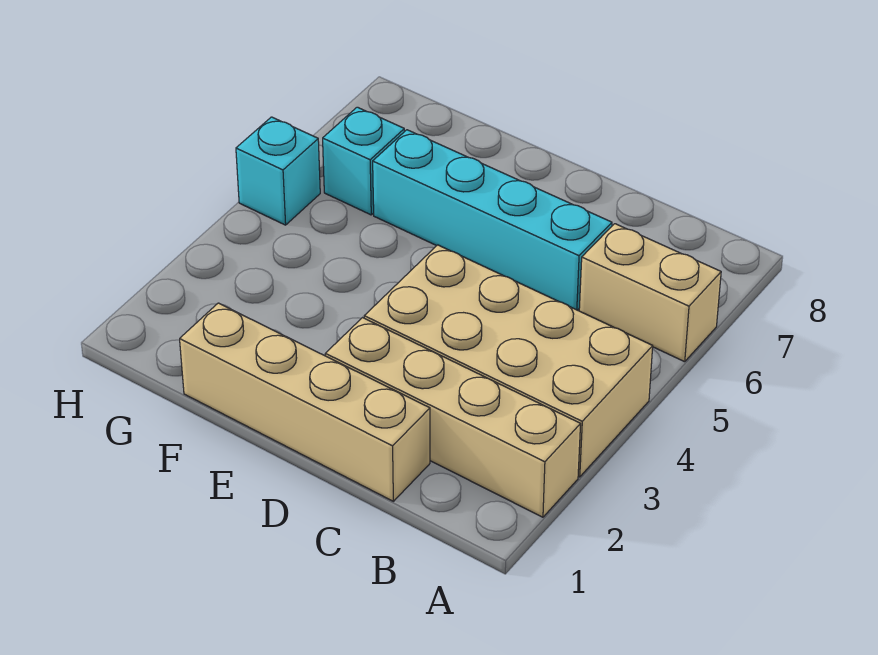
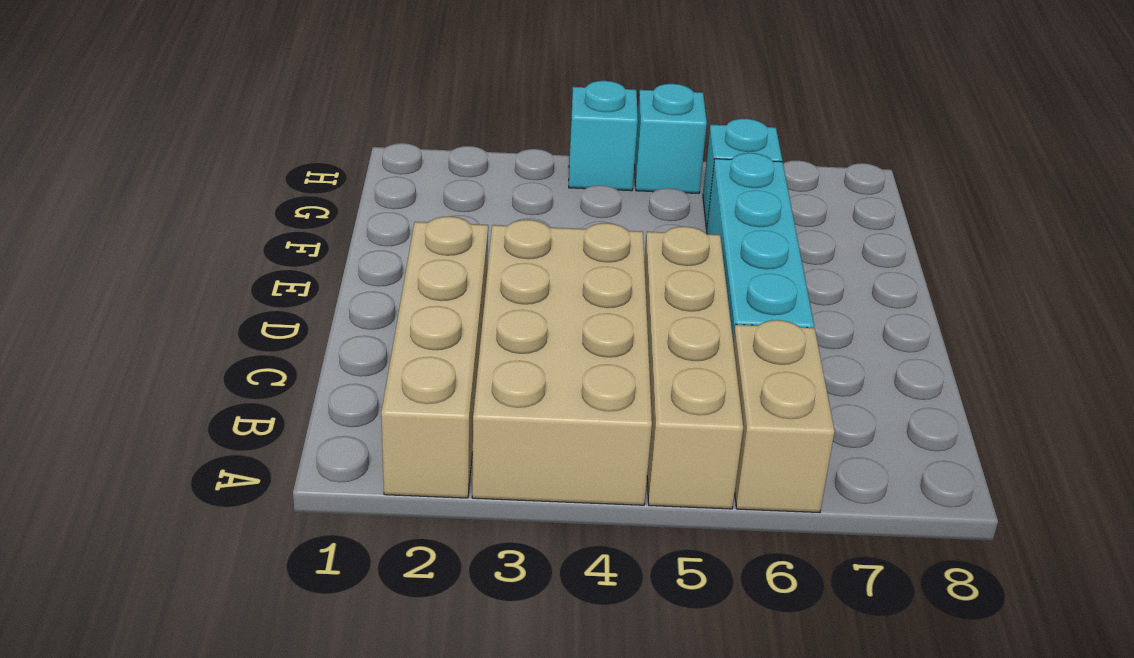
tan 1x4 brick [180,303,430,501] -> tan 1x4 brick moved to [644,227,743,509]
none -> cyan 1x1 brick [569,81,638,191]

